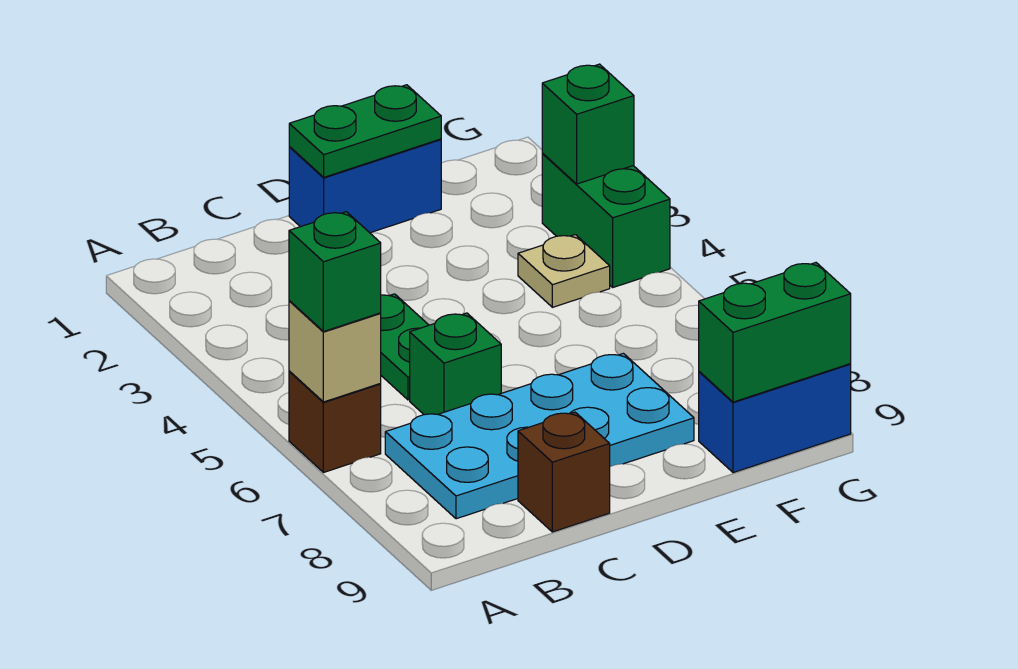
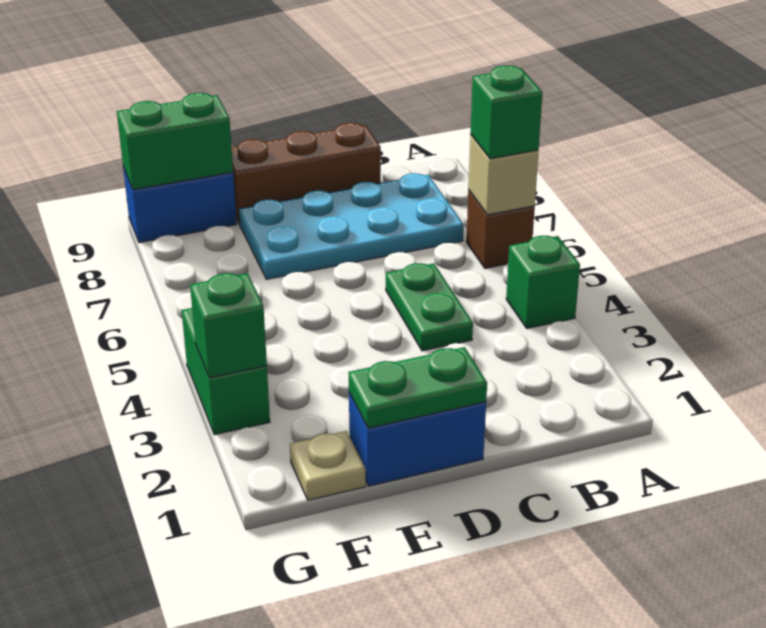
green 1x1 brick [410,313,501,415] -> green 1x1 brick moved to [506,236,580,328]
brown 1x1 brick [518,412,610,532] -> brown 1x3 brick [232,123,381,224]
tan 1x1 plate [518,235,610,307] -> tan 1x1 plate moved to [290,431,366,500]

